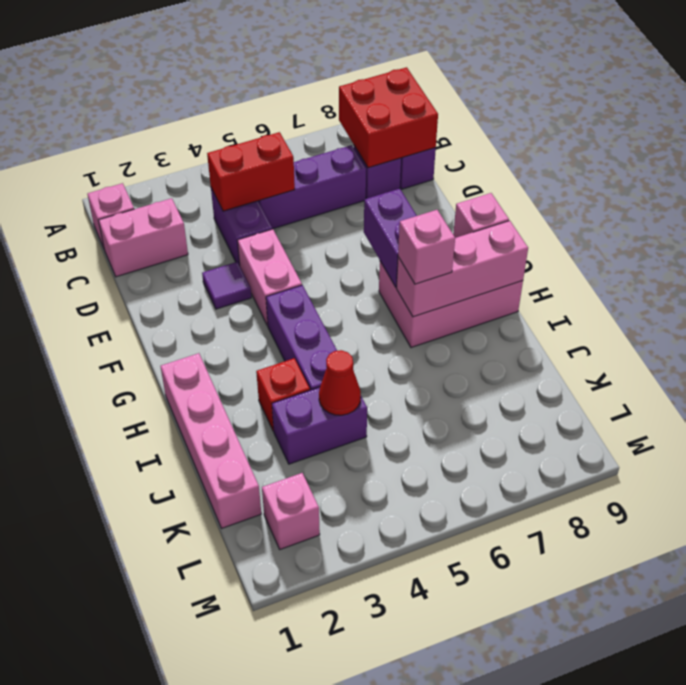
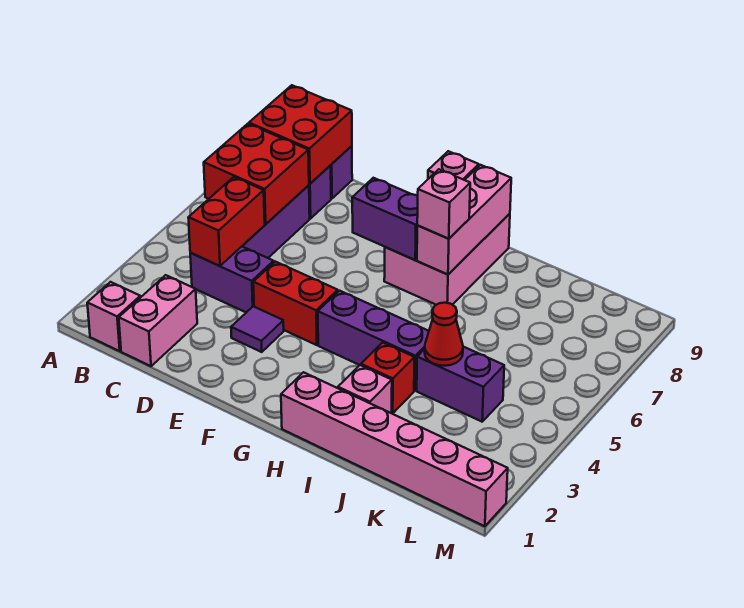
none -> red 2x2 brick [204,124,309,224]
pink 1x2 brick [238,229,302,326] -> red 1x2 brick [253,262,338,345]
pink 1x4 brick [161,353,261,528] -> pink 1x6 brick [281,372,508,526]
purple 1x2 brick [272,387,367,464] -> purple 1x2 brick turned to [417,347,504,422]
pink 1x1 brick [262,473,320,549] -> pink 1x1 brick moved to [338,365,392,413]

